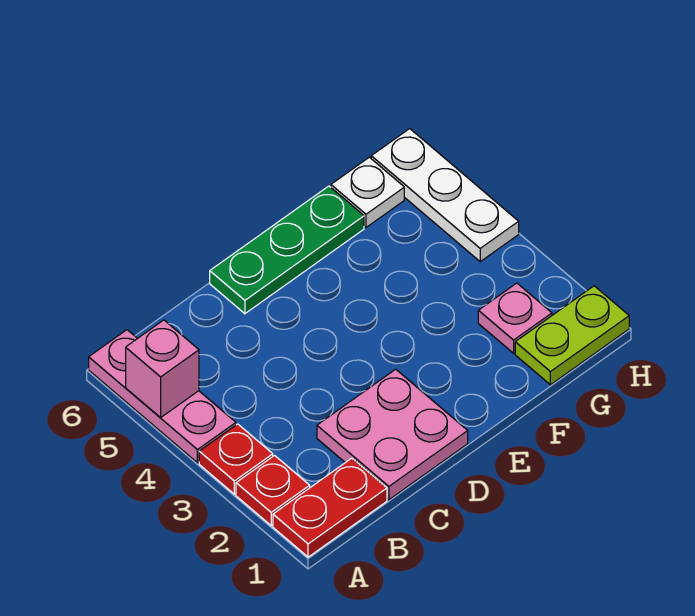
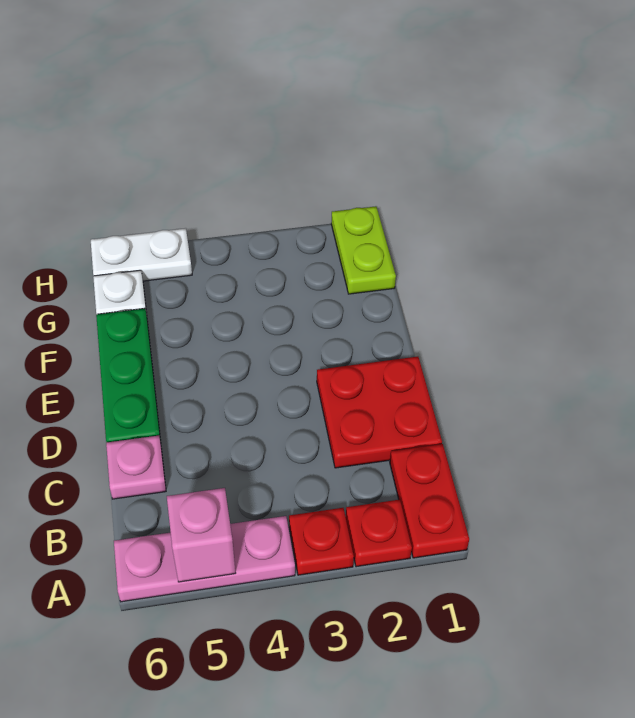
pink 2x2 plate [317,369,468,500] -> red 2x2 plate [317,357,442,468]
pink 1x1 plate [478,283,552,353] -> pink 1x1 plate moved to [106,436,166,499]
white 1x3 plate [371,129,519,262] -> white 1x2 plate [91,228,192,281]

